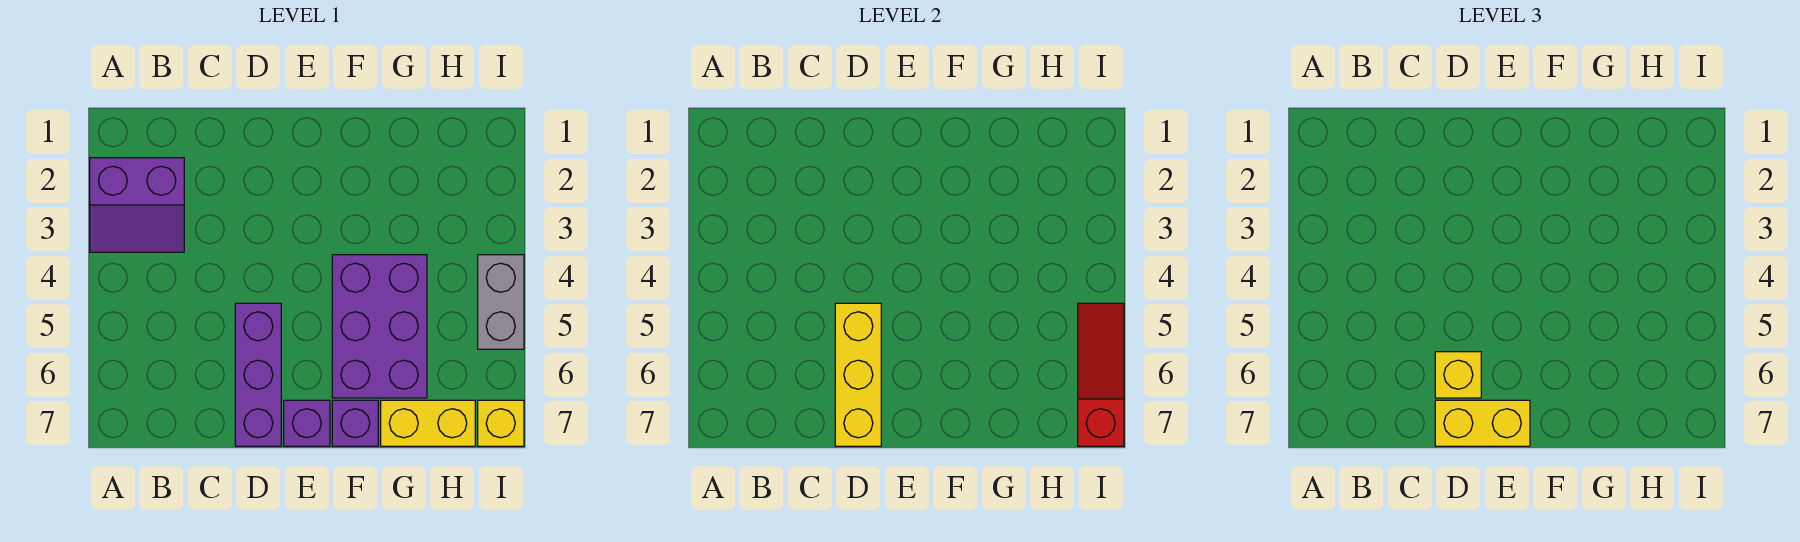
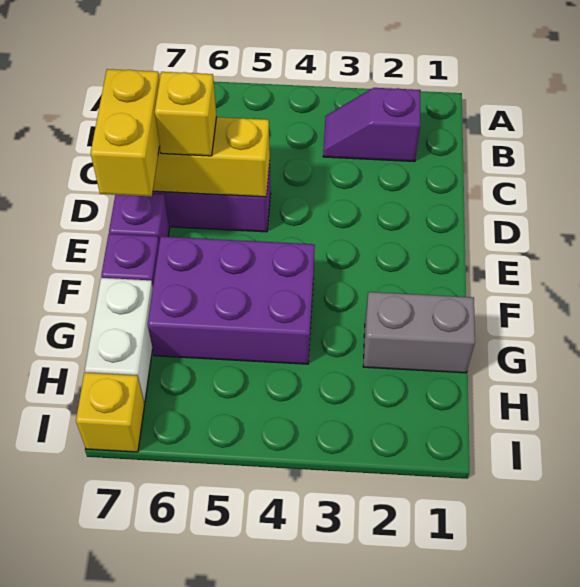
purple 2x2 slope [90,158,184,252] -> purple 1x2 slope [323,88,421,162]
yellow 1x2 brick [381,400,475,446] -> white 1x2 brick [85,278,153,403]
grey 1x2 brick [478,255,524,349] -> grey 1x2 brick moved to [363,292,475,373]
red 1x3 slope [1078,303,1124,446] -> none

